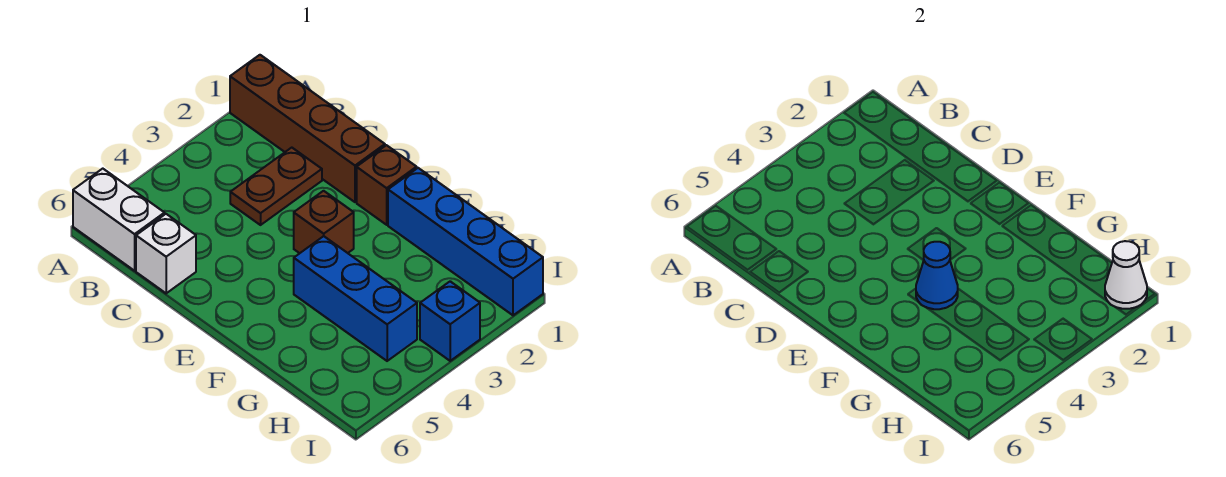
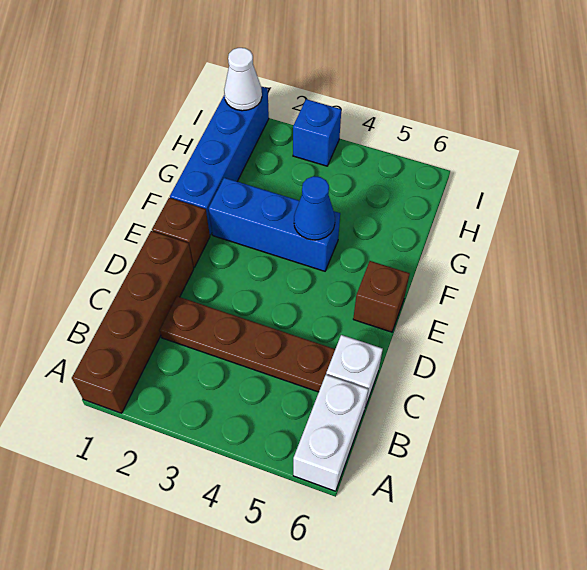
brown 1x2 plate [230,148,322,225] -> brown 1x4 plate [160,296,335,392]
brown 1x1 brick [294,191,354,253] -> brown 1x1 brick moved to [353,261,410,332]
blue 1x3 brick [294,236,417,361] -> blue 1x3 brick turned to [209,178,340,271]

